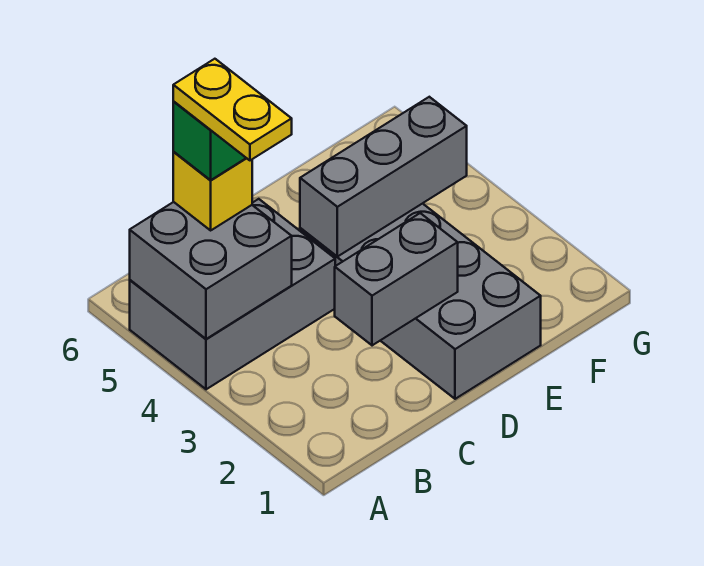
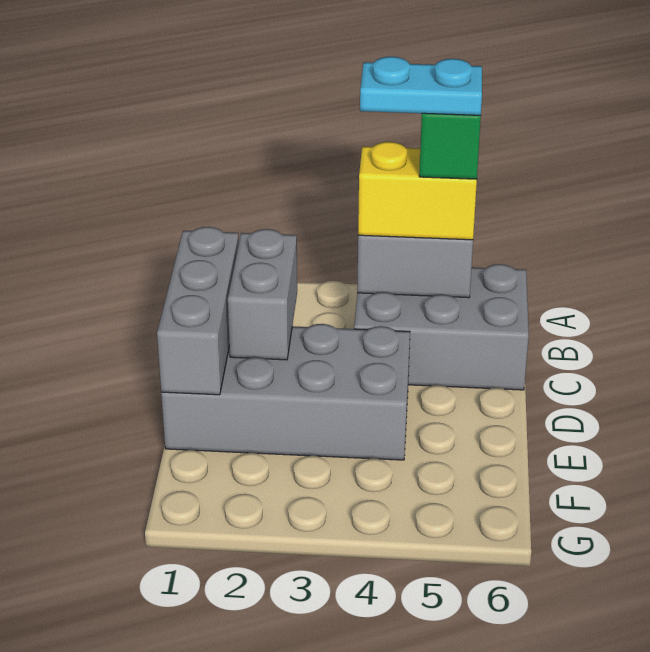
grey 2x3 brick [130,199,335,389] -> grey 2x3 brick turned to [354,264,529,390]
yellow 1x2 plate [173,59,292,160] -> cyan 1x2 plate [360,57,482,115]
yellow 1x1 brick [173,152,252,230] -> yellow 1x2 brick [358,142,477,240]
grey 1x3 brick [300,97,467,257] -> grey 1x3 brick moved to [157,227,239,395]

